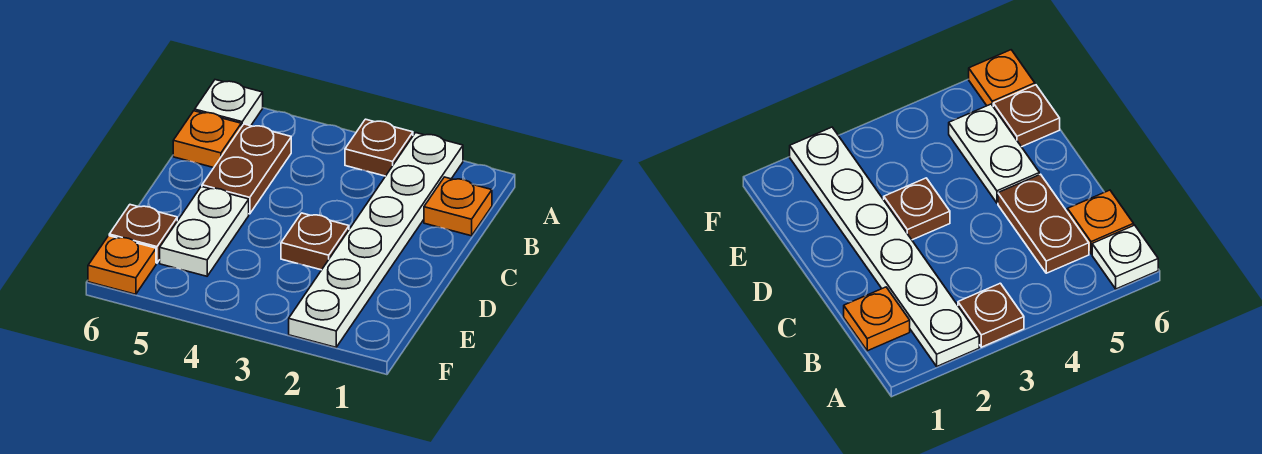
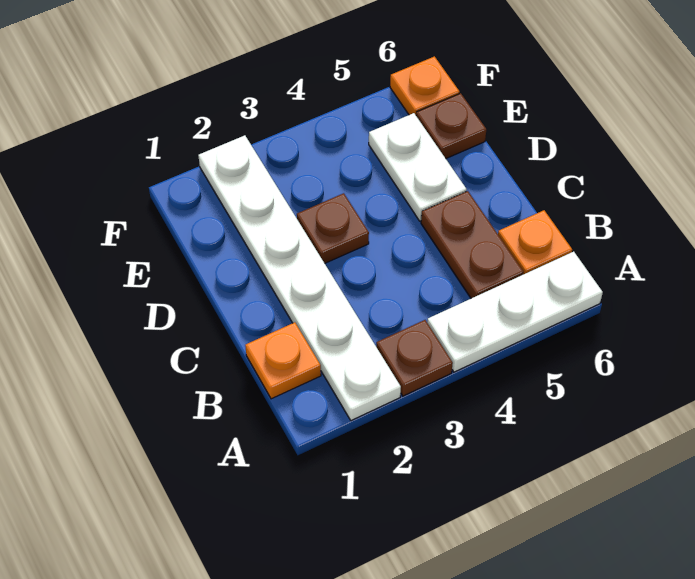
white 1x1 plate [195,80,263,127] -> white 1x3 plate [427,252,603,372]

